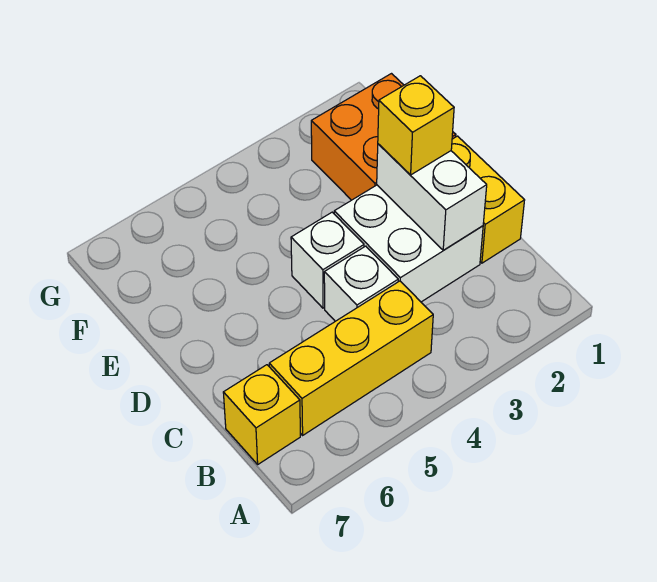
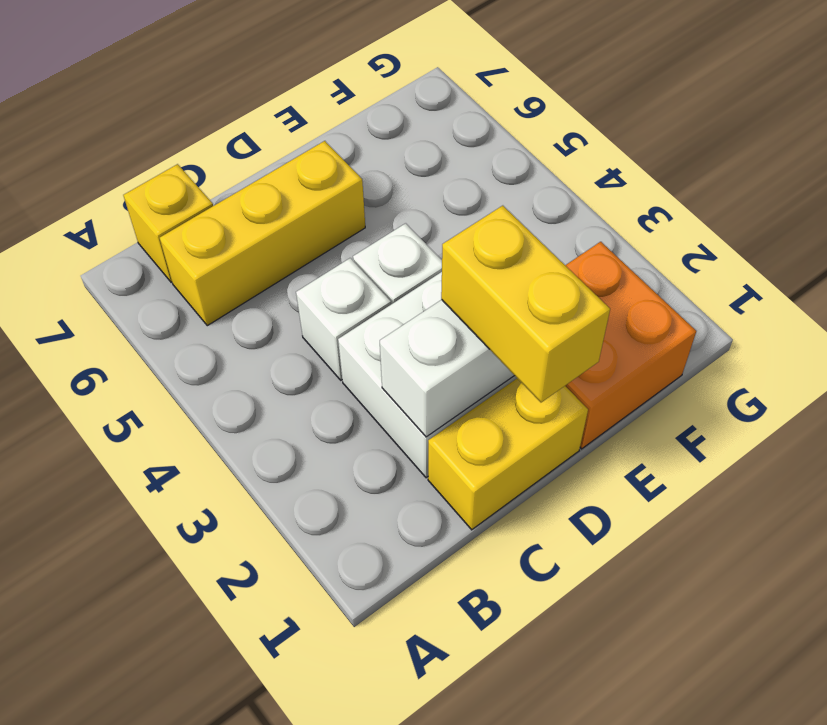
yellow 1x3 brick [269,281,433,435] -> yellow 1x3 brick turned to [160,141,365,326]
yellow 1x1 brick [378,76,454,175] -> yellow 1x2 brick [441,206,610,402]

